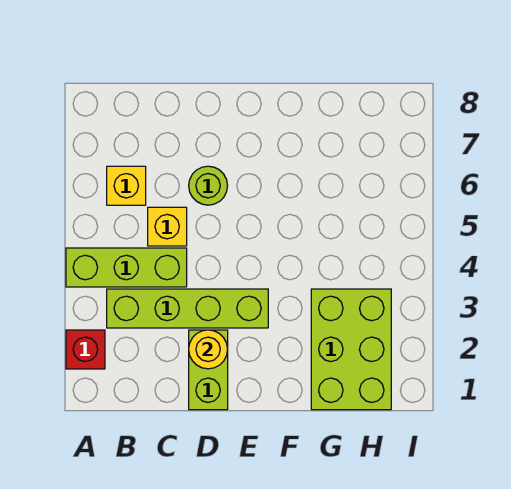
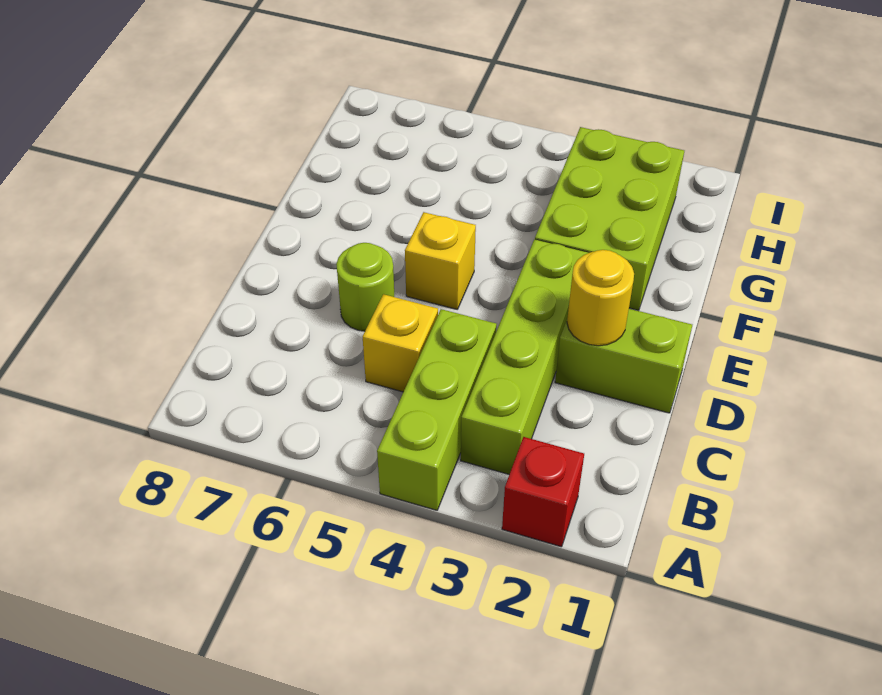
yellow 1x1 brick [107,166,146,205] -> yellow 1x1 brick moved to [405,212,476,309]
lime 2x3 brick [311,289,391,410] -> lime 2x3 brick turned to [535,127,684,311]

